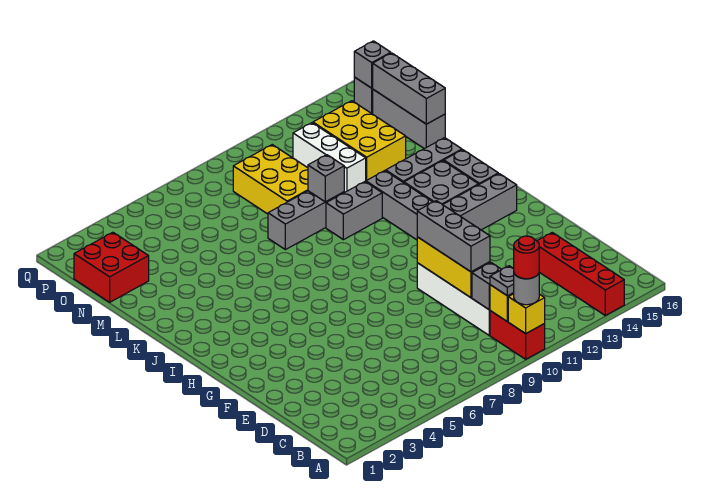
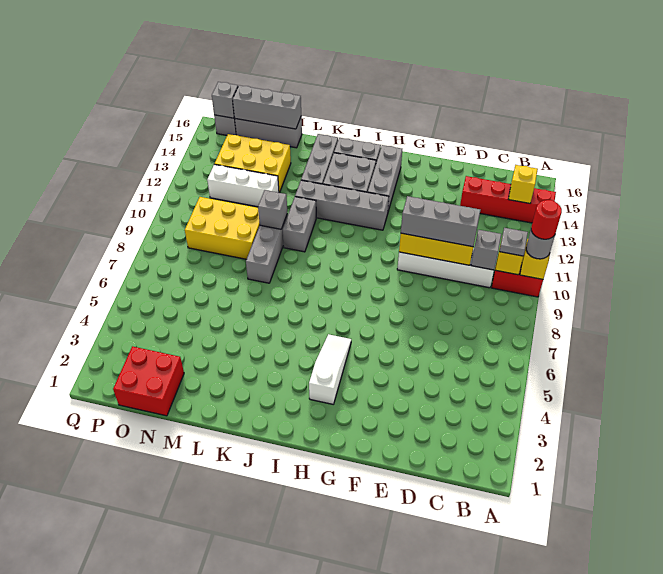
none -> yellow 1x1 brick [508,165,538,203]
none -> white 1x3 slope [309,334,351,404]

